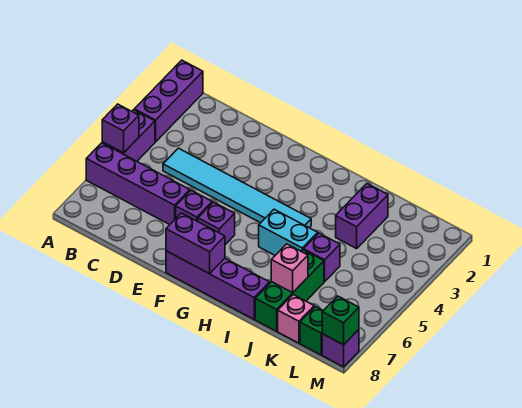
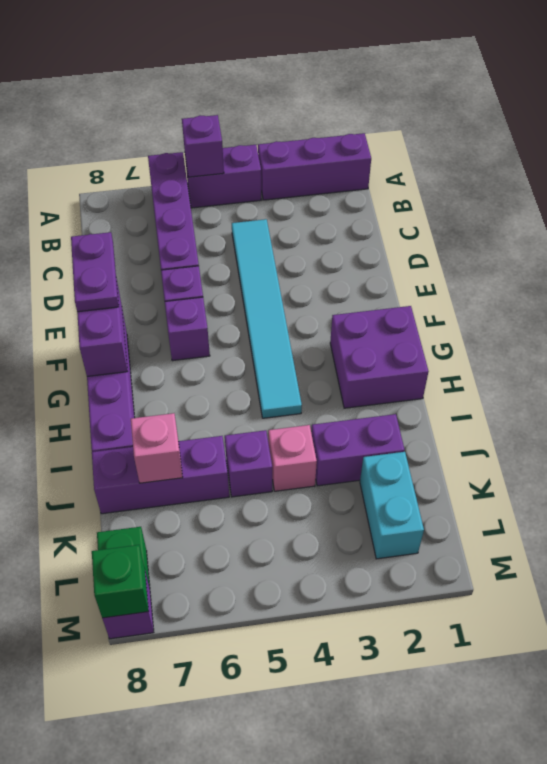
none -> purple 1x2 plate [71,232,119,312]
none -> purple 2x2 brick [330,306,429,408]
cyan 1x2 brick [259,209,318,255] -> cyan 1x2 brick moved to [360,452,424,559]
green 1x3 brick [255,250,324,331] -> purple 1x3 brick [92,436,229,514]
pink 1x1 brick [278,295,314,343] -> pink 1x1 brick moved to [268,425,317,491]

